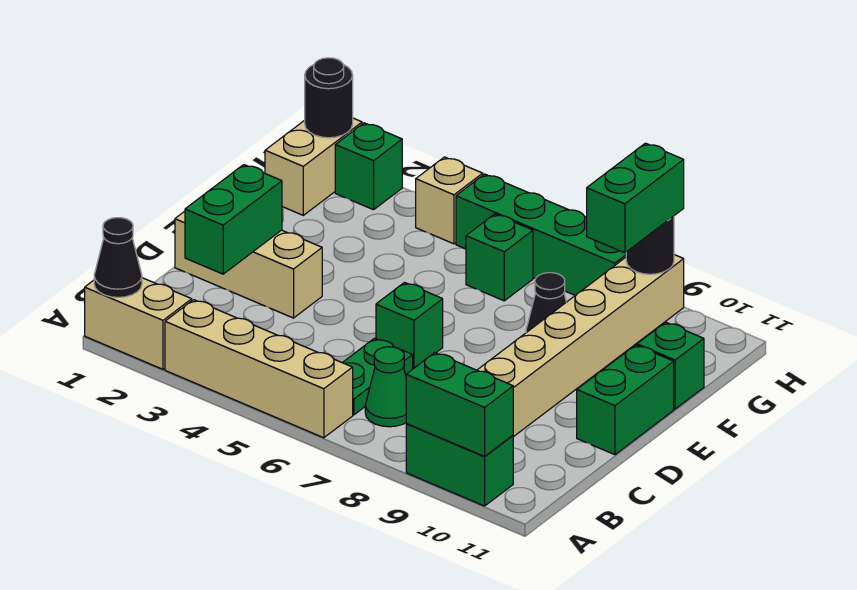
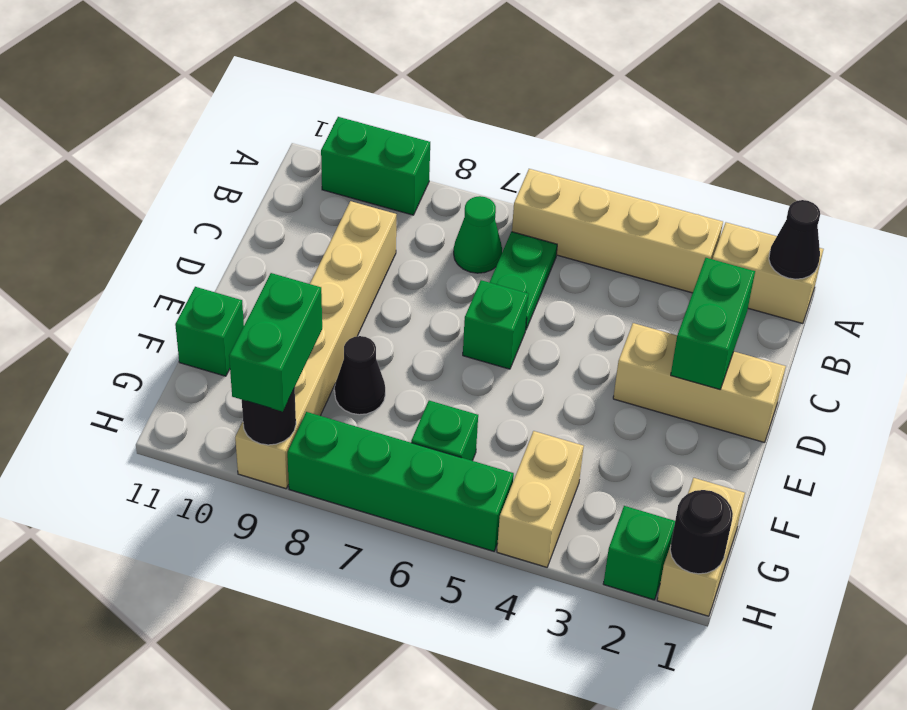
green 1x2 brick [406,353,513,456] -> none
green 1x2 brick [577,345,674,455] -> none
tan 1x1 brick [416,157,483,244] -> tan 1x2 brick [497,431,584,567]

